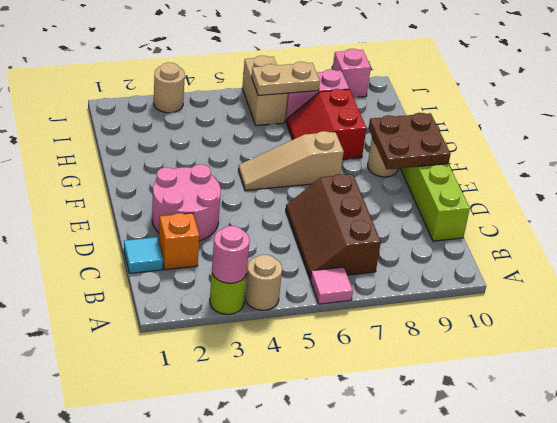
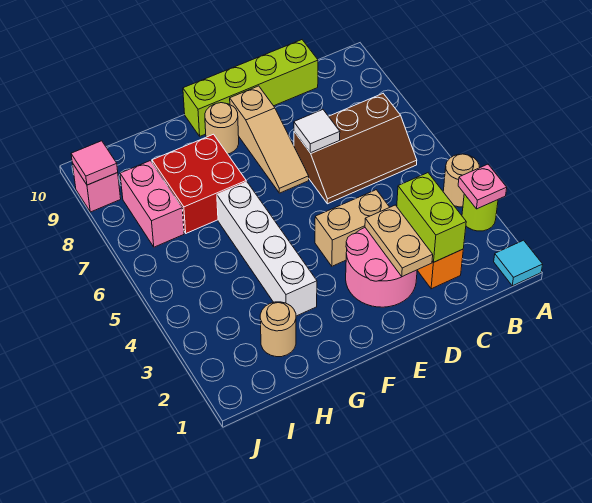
pink 1x1 round brick [212,226,250,283] -> pink 1x1 plate [458,164,507,209]
pink 1x1 tile [310,267,353,304] -> pink 1x1 tile moved to [71,141,118,185]
cyan 1x1 tile [124,237,163,273] -> cyan 1x1 tile moved to [494,240,543,286]
none -> lime 1x2 brick [397,173,466,262]
none -> white 1x1 tile [294,110,340,153]
brown 2x2 plate [369,113,450,169] -> none
tan 1x3 slope [238,131,344,190] -> tan 1x3 slope moved to [230,86,309,193]
none -> white 1x4 brick [217,182,317,316]
red 2x2 slope [287,89,366,159] -> red 2x2 brick [152,134,246,233]
tan 1x2 brick [242,56,288,126] -> tan 1x2 brick moved to [315,190,390,266]
tan 1x2 plate [252,62,320,96] -> tan 1x2 plate moved to [365,205,433,276]
tan 1x1 round brick [154,63,185,113] -> tan 1x1 round brick moved to [260,302,296,357]

